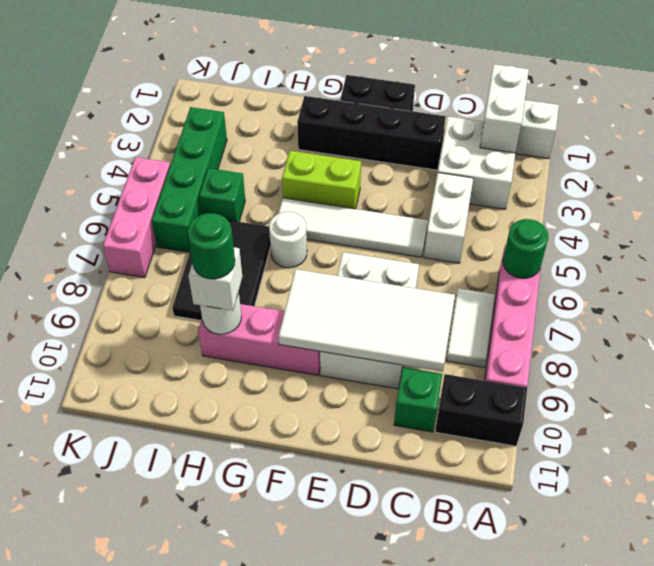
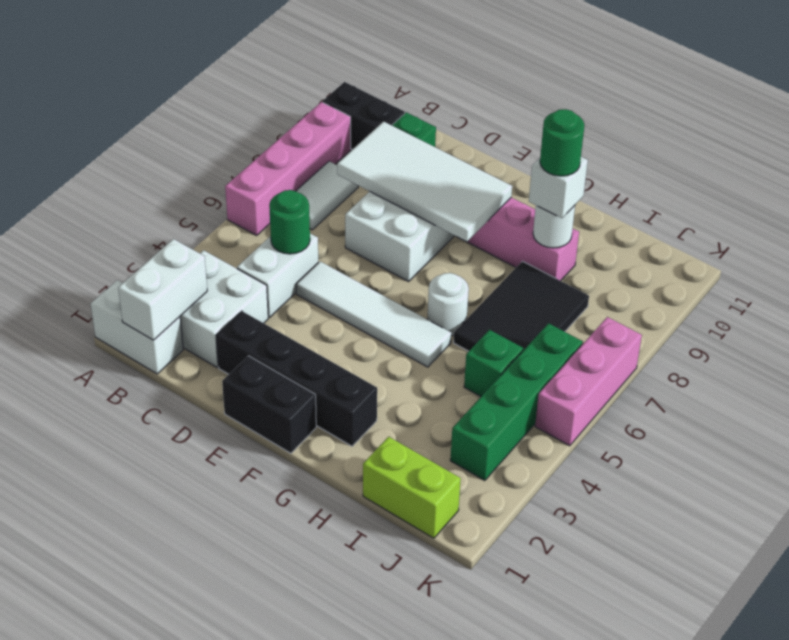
green 1x1 round brick [503,219,548,278] -> green 1x1 round brick moved to [269,190,310,254]
lime 1x2 brick [282,151,361,209] -> lime 1x2 brick moved to [363,437,461,538]

